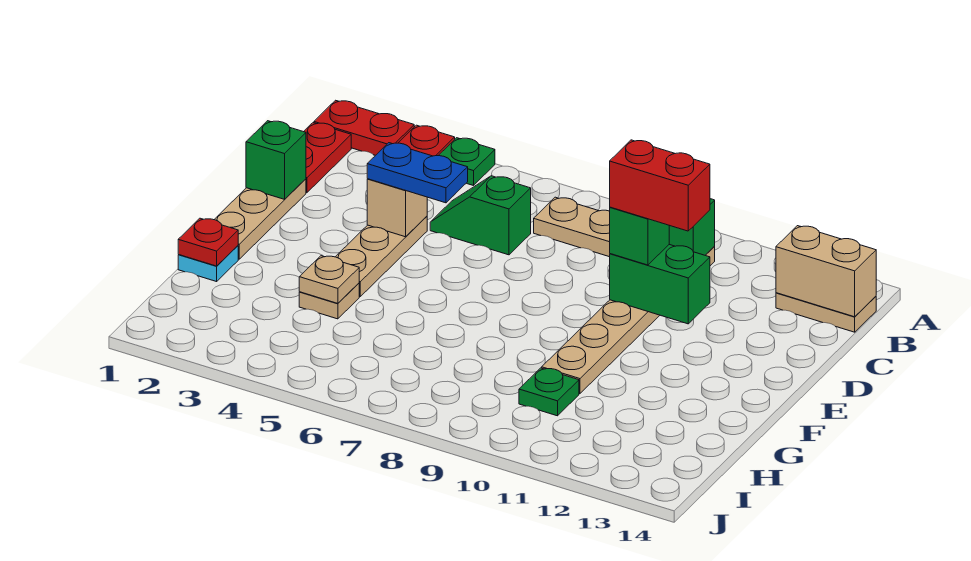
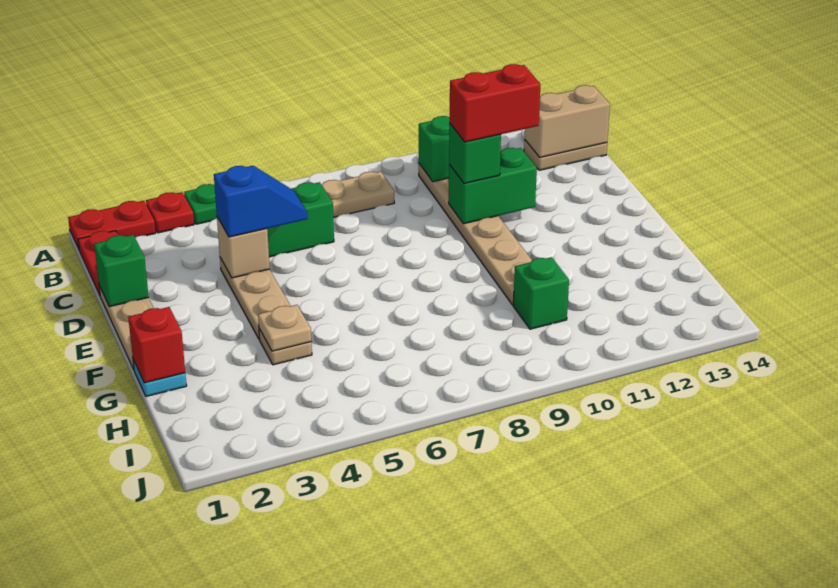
blue 1x2 plate [367,143,468,203] -> blue 1x2 slope [214,166,307,237]
red 1x1 plate [178,218,238,266] -> red 1x1 brick [128,307,185,383]
green 1x1 plate [519,368,579,416] -> green 1x1 brick [513,257,569,329]

